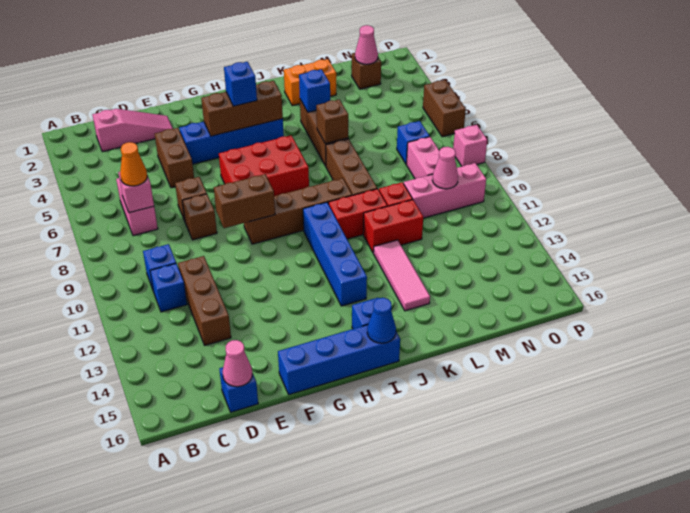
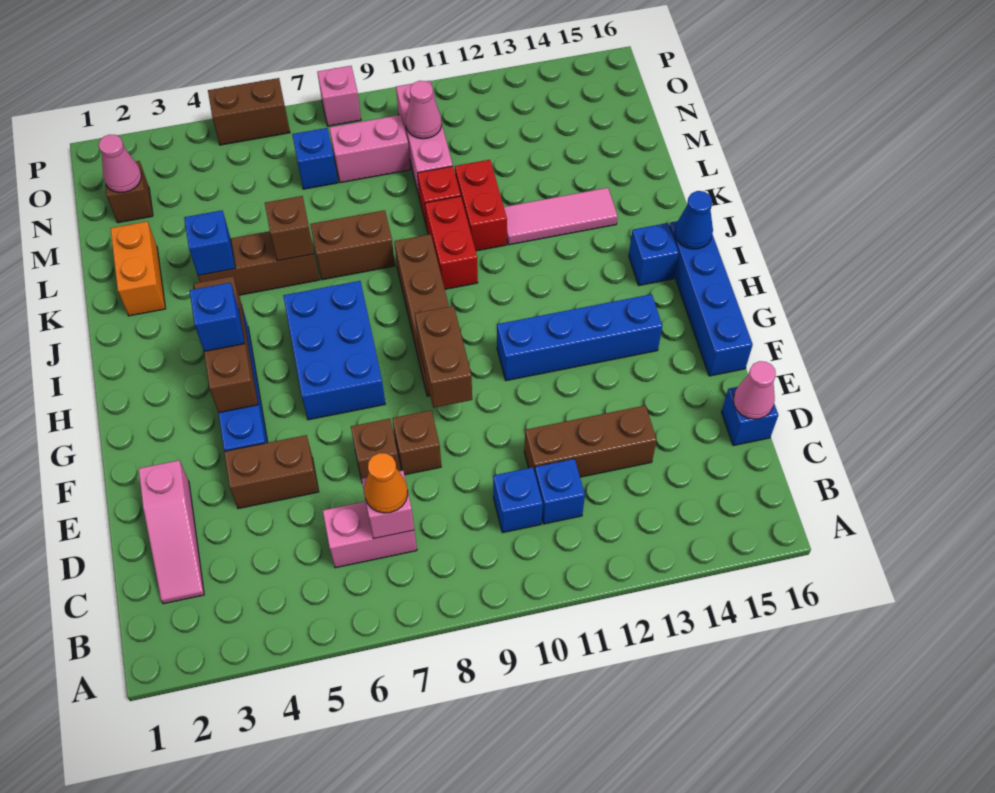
pink 1x3 slope [92,109,173,152] -> pink 1x3 slope turned to [139,460,204,604]
red 2x3 brick [219,135,309,196] -> blue 2x3 brick [283,281,385,420]
blue 1x4 brick [303,202,367,306] -> blue 1x4 brick moved to [497,294,662,381]
brown 1x3 brick [326,139,377,195] -> brown 1x2 brick [310,210,395,280]

